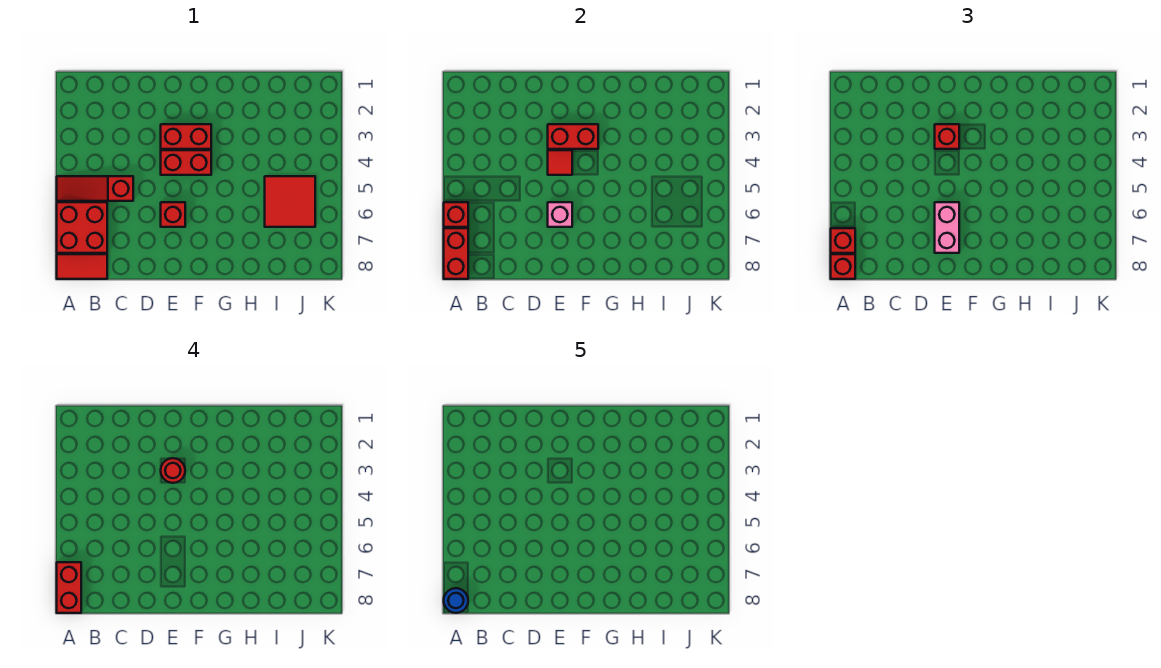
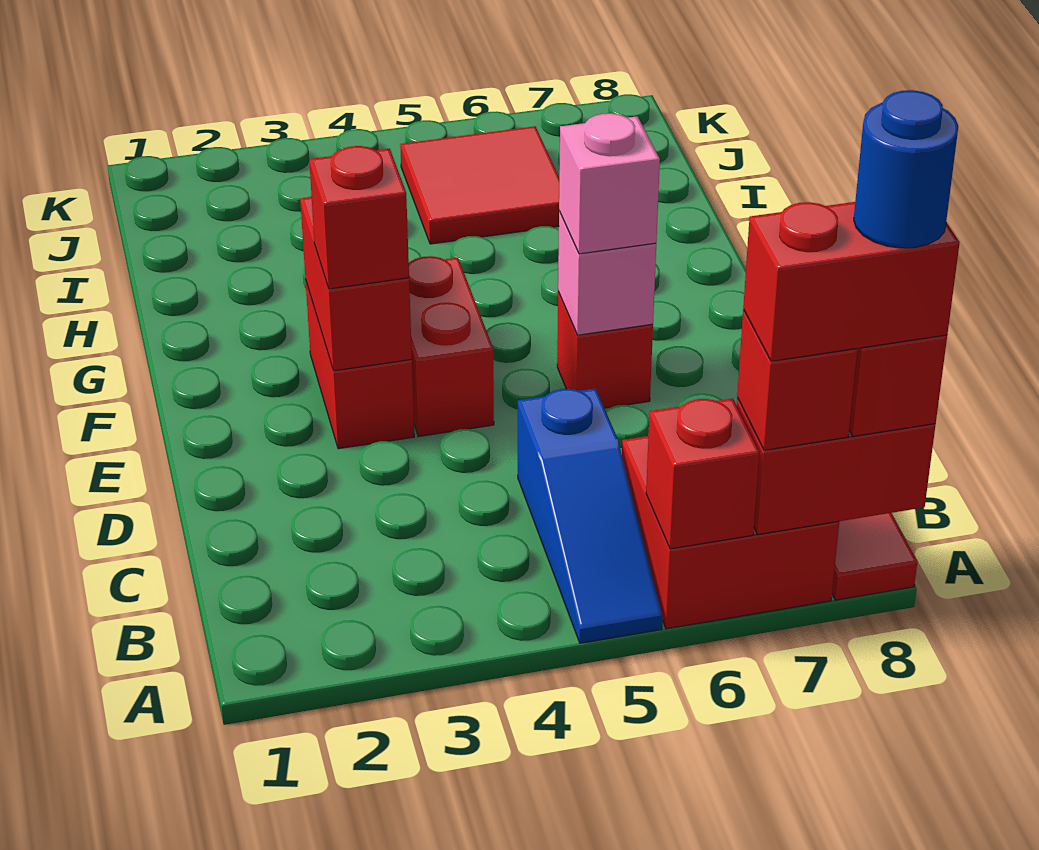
red 1x3 slope [57,176,133,201] -> blue 1x3 slope [518,389,662,643]
red 1x1 round brick [161,458,185,483] -> none
red 1x1 tile [548,150,572,175] -> none
pink 1x2 brick [935,202,959,253] -> pink 1x1 brick [559,113,660,254]

